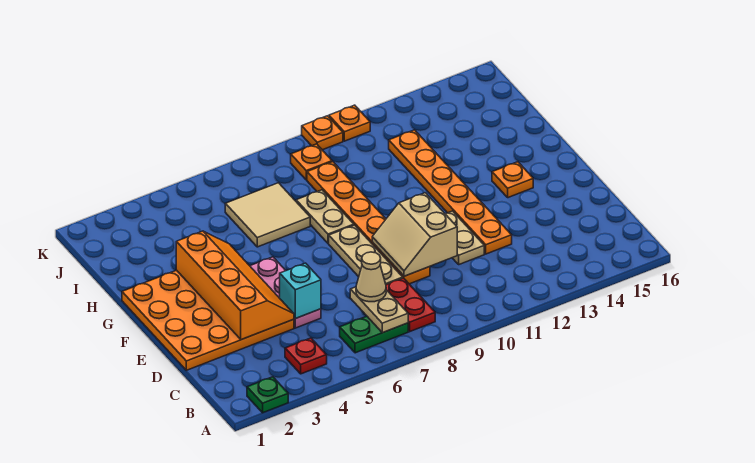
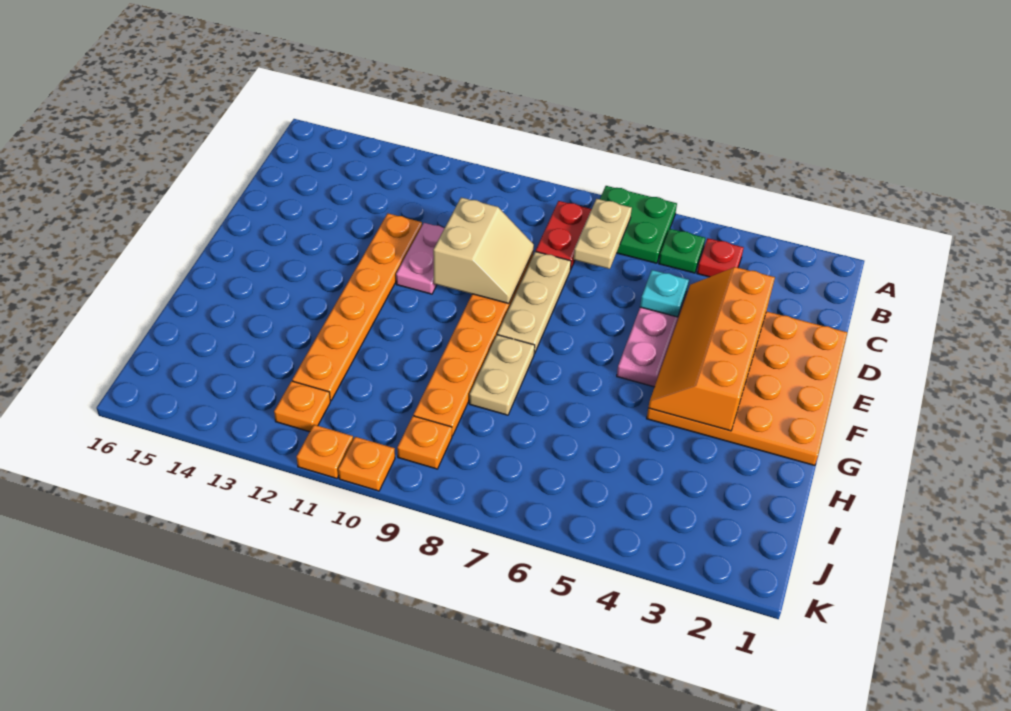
green 1x1 plate [247,377,288,413] -> green 1x1 plate moved to [659,229,705,273]
green 1x2 plate [340,316,408,353] -> green 2x2 plate [600,186,677,263]
tan 1x1 cone [356,252,386,302] -> none
cyan 1x1 brick [280,263,321,319] -> cyan 1x1 plate [640,270,689,317]
tan 1x2 plate [445,211,484,264] -> pink 1x2 plate [396,223,444,294]
orange 1x1 plate [492,162,533,198] -> orange 1x1 plate moved to [274,381,330,432]
tan 2x2 tile [225,183,310,247] -> none

